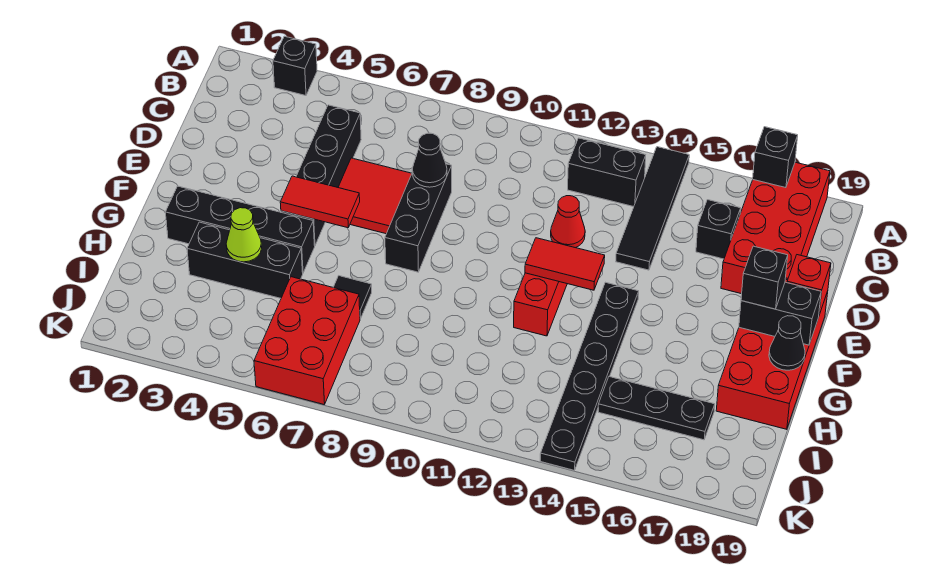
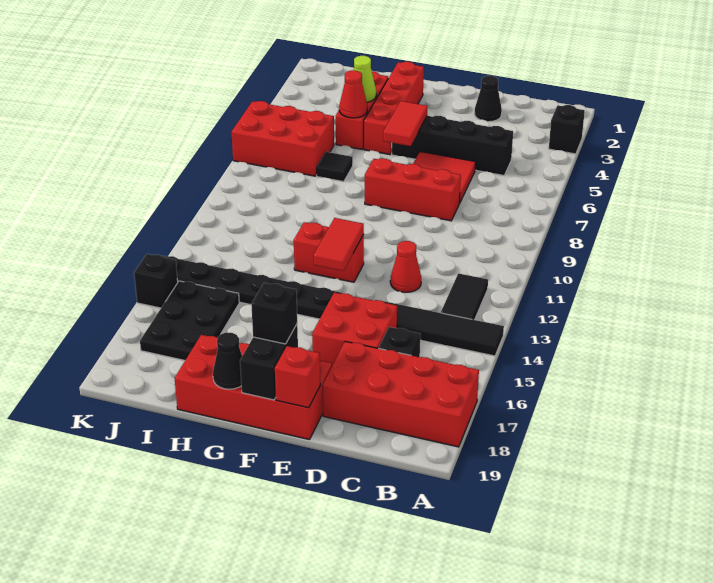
black 1x1 brick [753,127,798,188] -> black 1x1 brick moved to [134,254,178,308]
black 1x2 brick [568,138,646,207] -> black 1x2 tile [441,273,488,320]
black 1x3 brick [385,164,452,272] -> red 1x3 brick [365,158,461,221]
black 1x1 cone [412,133,447,187] -> black 1x1 cone moved to [474,76,502,122]
none -> red 2x2 brick [312,293,397,365]
black 1x4 brick [165,186,315,273] -> red 1x4 brick [364,62,424,155]
black 1x3 brick [187,222,303,298] -> red 1x3 brick [336,71,388,149]
none -> red 1x1 cone [339,70,367,118]
black 1x3 plate [598,376,715,440] -> black 2x3 plate [140,281,239,360]

